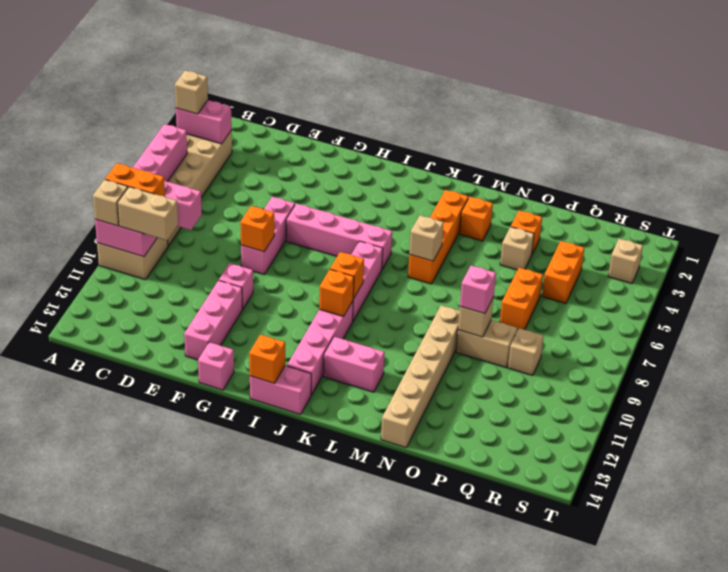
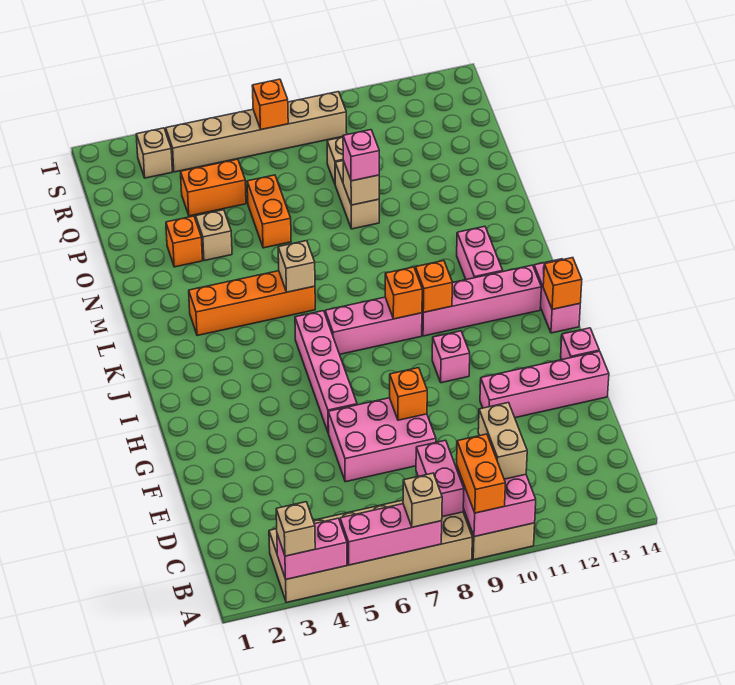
pink 1x2 brick [176,100,232,144] -> pink 1x2 brick turned to [277,518,347,579]
tan 1x1 brick [93,180,128,226] -> tan 1x1 brick moved to [403,473,442,527]
pink 1x3 brick [241,197,295,275] -> pink 2x3 brick [328,398,436,482]
pink 1x1 brick [219,263,253,309] -> pink 1x1 brick moved to [432,331,470,383]
pink 1x3 brick [184,280,243,360] -> pink 1x4 brick [480,351,609,418]
orange 1x1 brick [460,197,493,241] -> orange 1x1 brick moved to [252,79,288,130]
tan 1x6 brick [381,305,459,448] -> tan 1x6 brick moved to [166,92,347,172]
orange 1x2 brick [500,268,543,330] -> orange 1x2 brick turned to [247,175,291,248]

